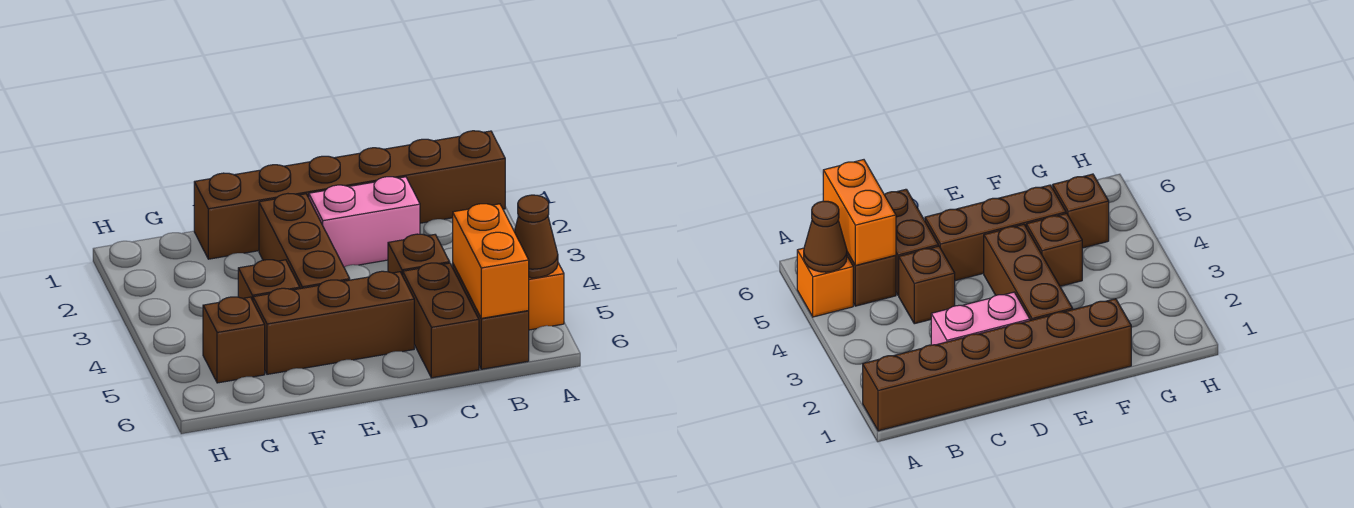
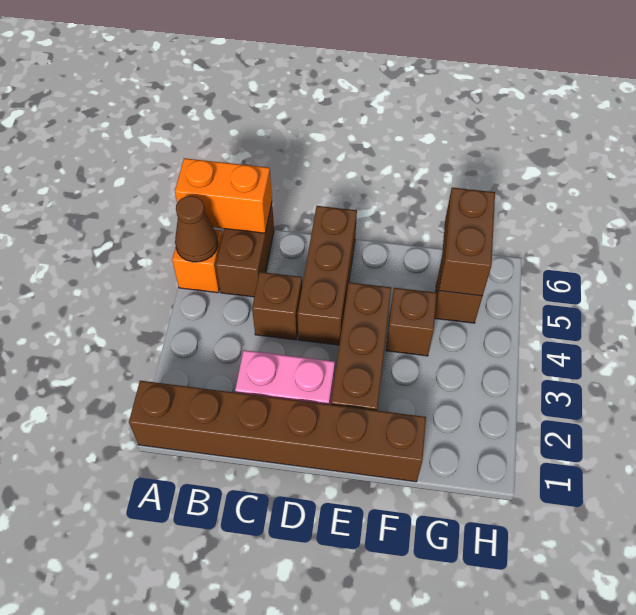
orange 1x2 brick [453,204,529,318] -> orange 1x2 brick turned to [175,158,272,233]
brown 1x2 brick [403,263,479,378] -> brown 1x2 brick moved to [439,188,495,296]
brown 1x3 brick [253,271,414,374] -> brown 1x3 brick turned to [298,206,357,345]

